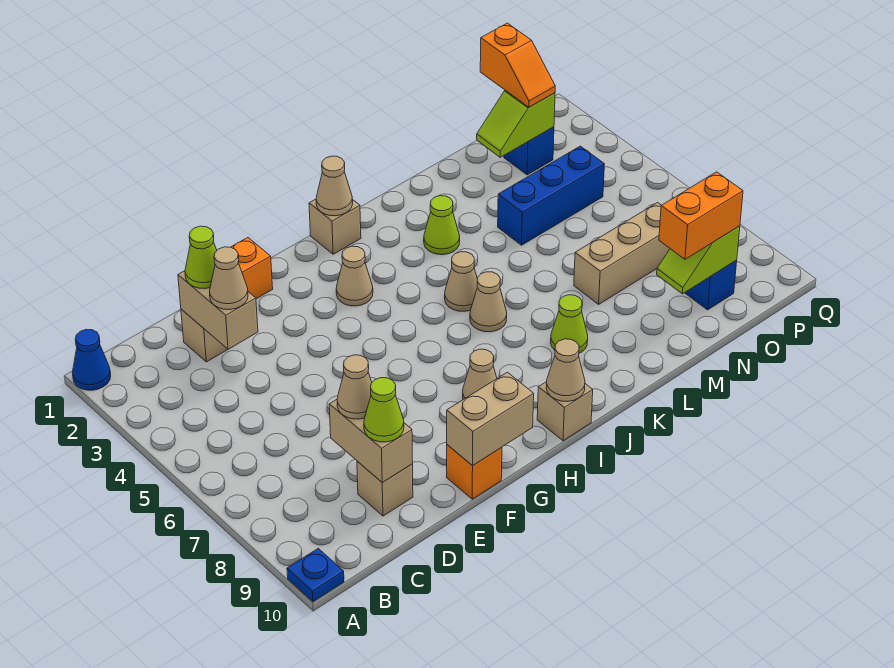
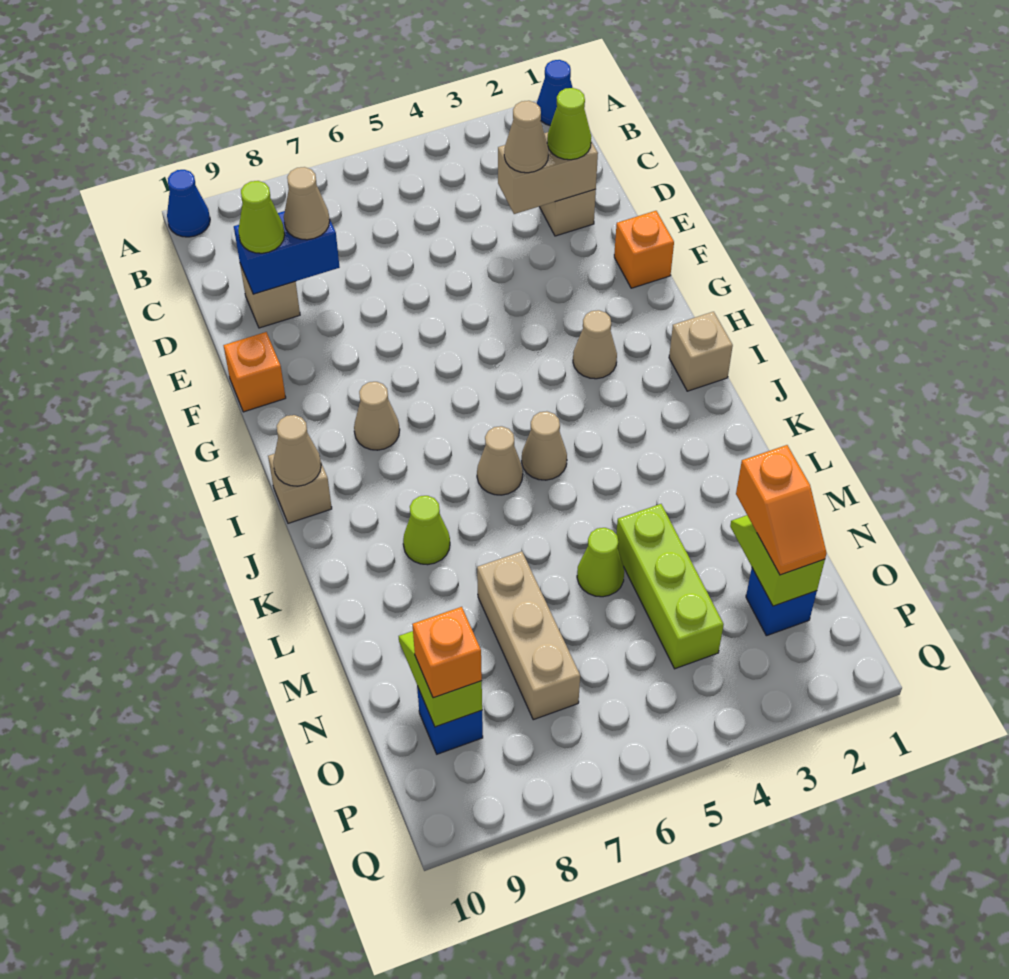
blue 1x1 plate [287,548,344,602] -> blue 1x1 cone [167,170,210,237]
tan 1x2 brick [329,400,413,482] -> blue 1x2 brick [234,211,340,294]
tan 1x2 brick [447,372,534,466] -> none
tan 1x1 cone [316,156,353,216] -> none
lime 1x1 cone [424,196,460,255] -> lime 1x1 cone moved to [577,528,624,597]
blue 1x3 brick [498,146,604,245] -> lime 1x3 brick [616,504,724,669]
orange 1x2 brick [659,172,743,259] -> orange 1x1 brick [412,607,482,698]
orange 1x2 slope [480,23,555,107] -> orange 1x2 slope turned to [736,445,827,575]

